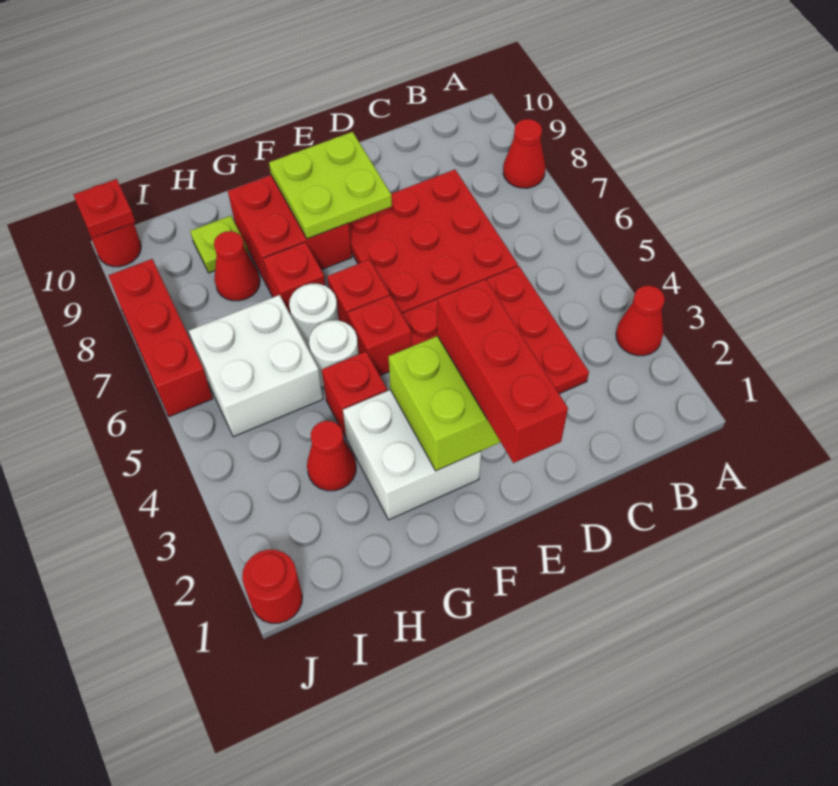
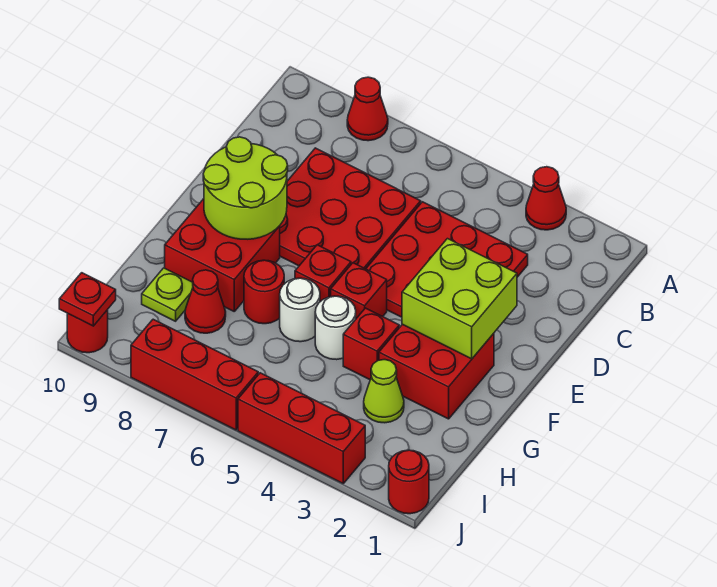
red 1x3 brick [437,279,568,463] -> red 1x3 brick moved to [238,373,365,483]
lime 2x2 plate [269,132,392,239] -> lime 2x2 round brick [203,137,288,239]
white 2x2 brick [343,390,481,520] -> red 2x2 brick [379,324,494,419]
red 1x1 brick [263,242,325,315] -> red 1x1 round brick [244,260,284,324]
red 1x1 cone [307,421,356,491] -> lime 1x1 cone [364,360,404,423]
white 2x2 brick [189,295,323,437] -> none

